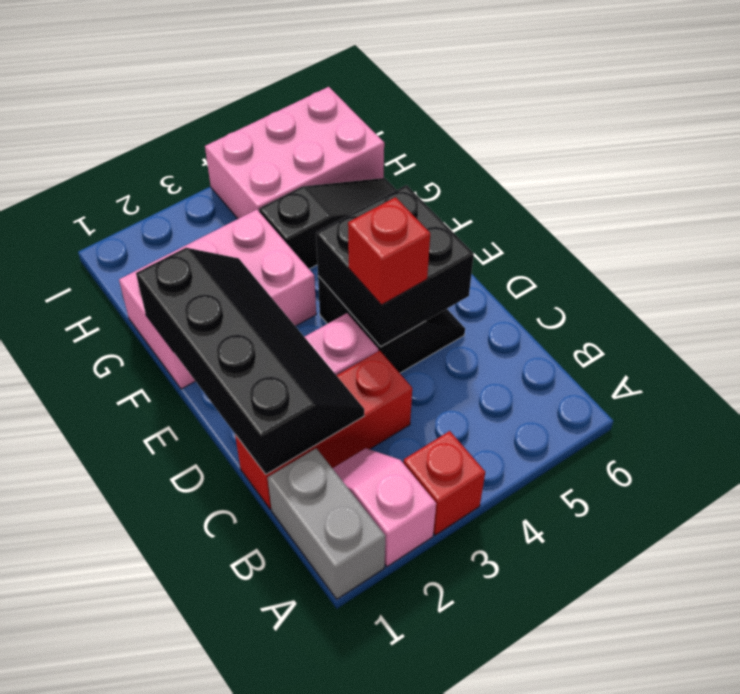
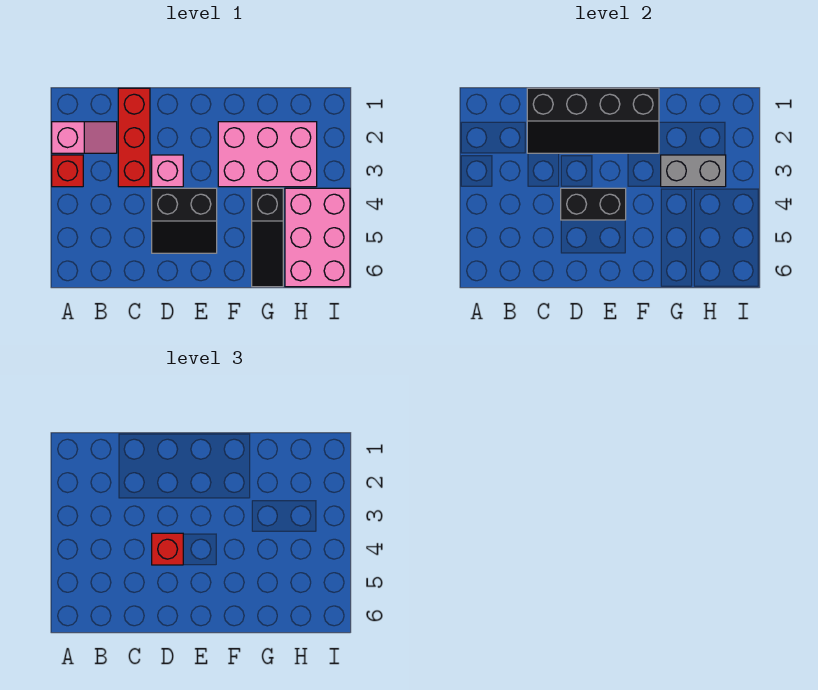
grey 1x2 brick [268,448,386,599] -> grey 1x2 brick moved to [661,155,726,187]
black 2x2 brick [316,185,474,347] -> black 1x2 brick [561,188,626,220]
pink 2x3 brick [119,210,316,389] -> pink 2x3 brick turned to [218,122,317,187]

